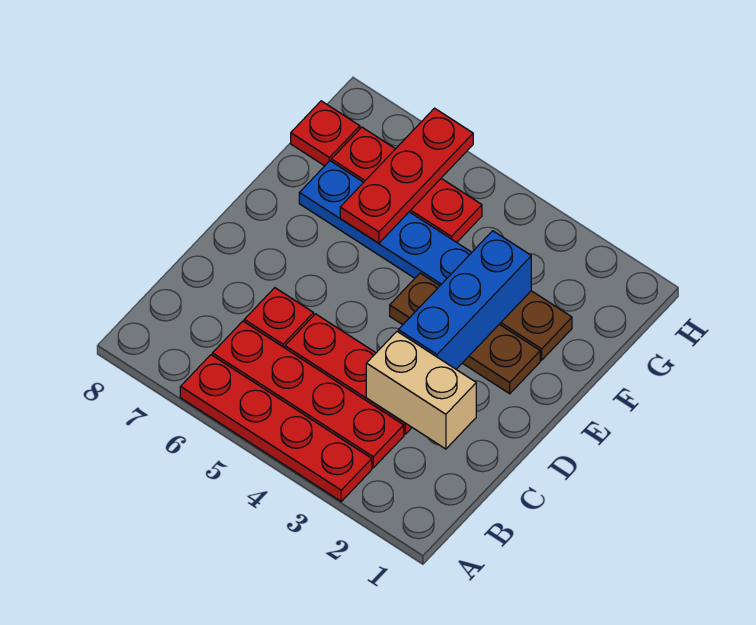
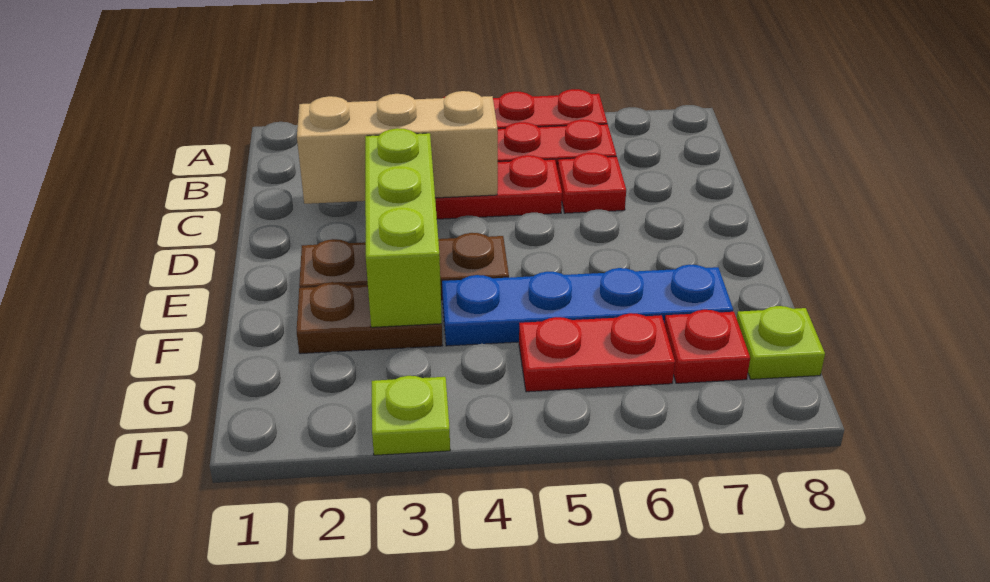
tan 1x2 brick [366,332,476,449] -> tan 1x3 brick [297,91,498,204]
blue 1x3 brick [398,231,531,369] -> lime 1x3 brick [365,128,442,327]
red 1x3 plate [340,108,473,243] -> none
red 1x1 plate [291,101,360,166] -> lime 1x1 plate [737,306,825,379]
none -> lime 1x1 plate [372,376,450,455]

